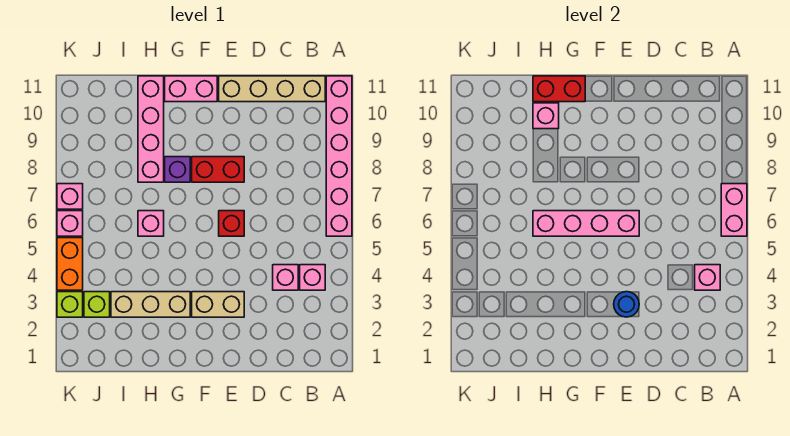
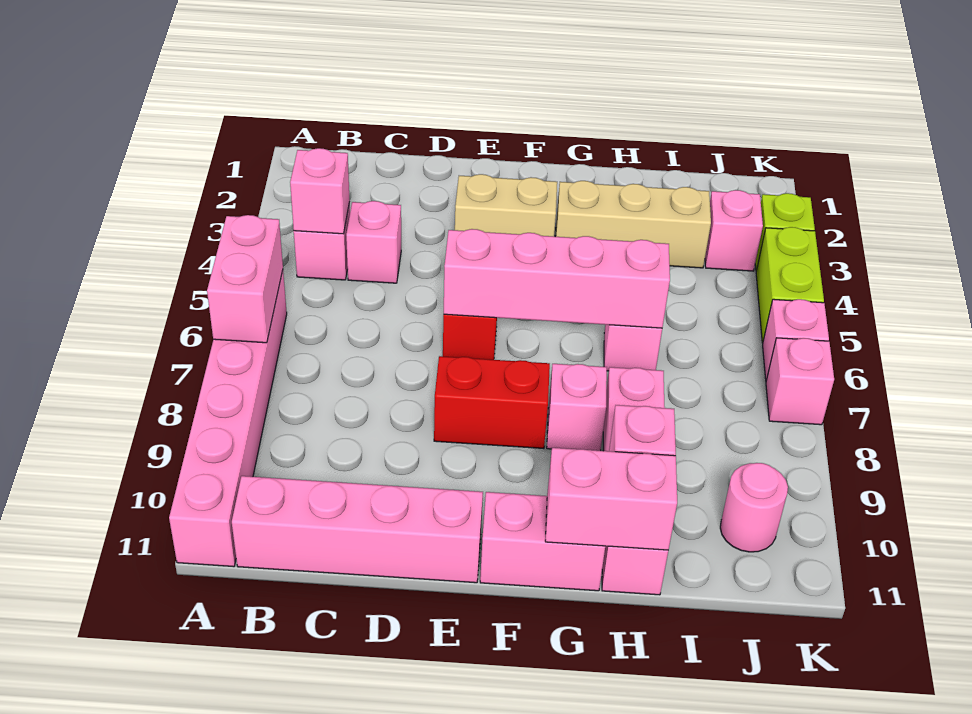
tan 1x4 brick [219,76,325,102] -> pink 1x4 brick [232,476,483,583]
blue 1x1 round brick [614,292,639,317] -> none
purple 1x1 brick [165,157,190,182] -> pink 1x1 brick [547,364,607,451]
red 1x2 brick [533,76,585,102] -> pink 1x2 brick [545,448,677,550]
lime 1x1 brick [84,292,110,317] -> pink 1x1 brick [705,190,763,271]
none -> pink 1x1 round brick [720,463,788,552]
orange 1x2 brick [57,238,83,290] -> lime 1x2 brick [756,227,824,343]

